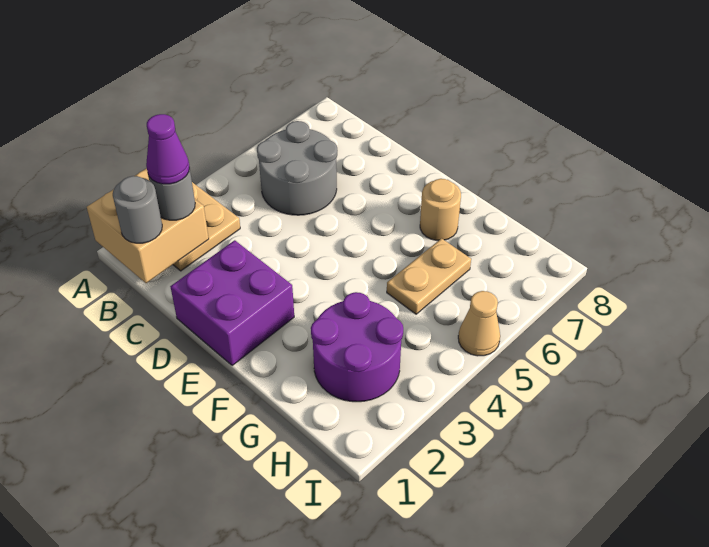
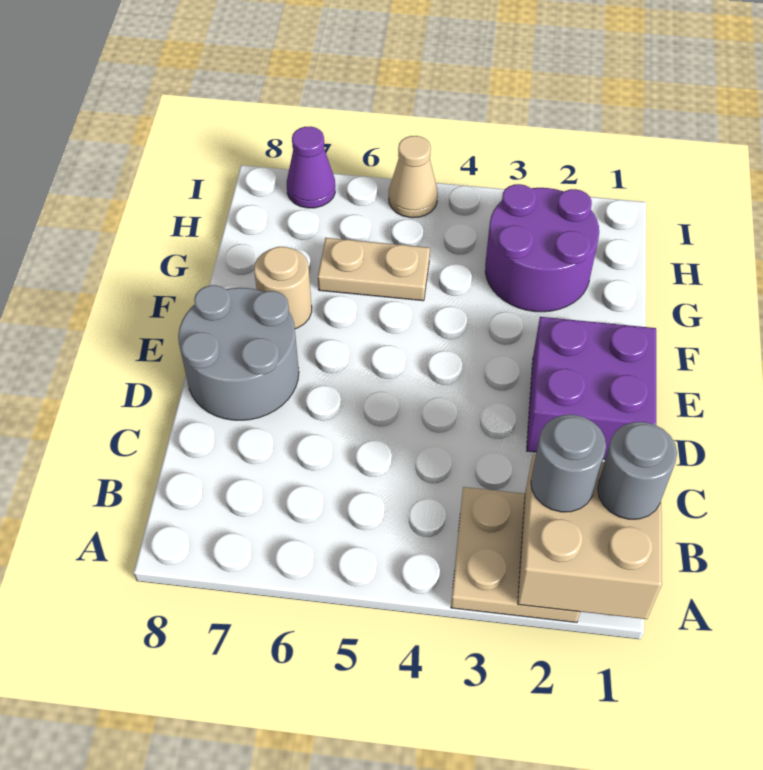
purple 1x1 cone [146,114,189,184] -> purple 1x1 cone moved to [287,127,335,208]
grey 2x2 round brick [257,121,337,215] -> grey 2x2 round brick moved to [178,285,299,420]

